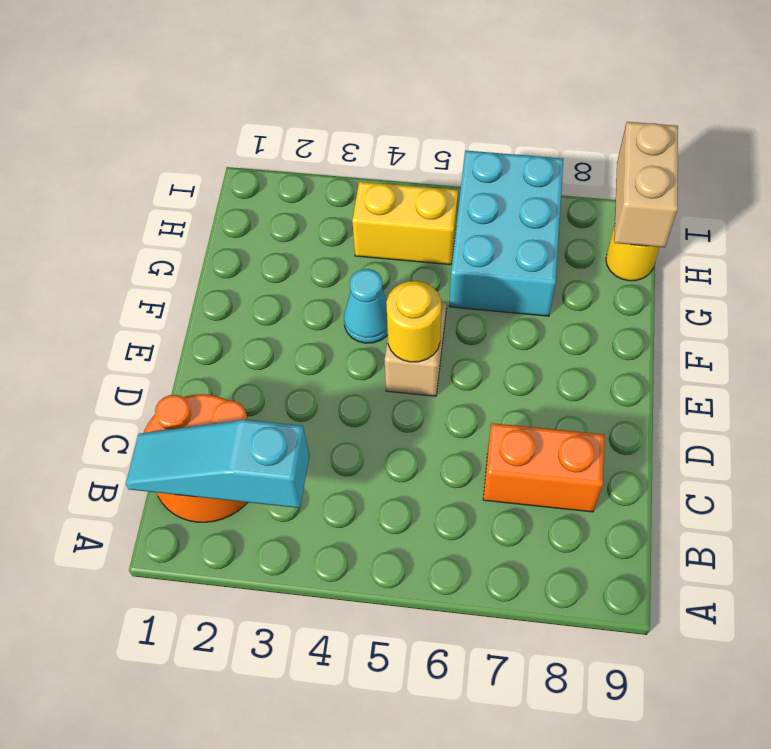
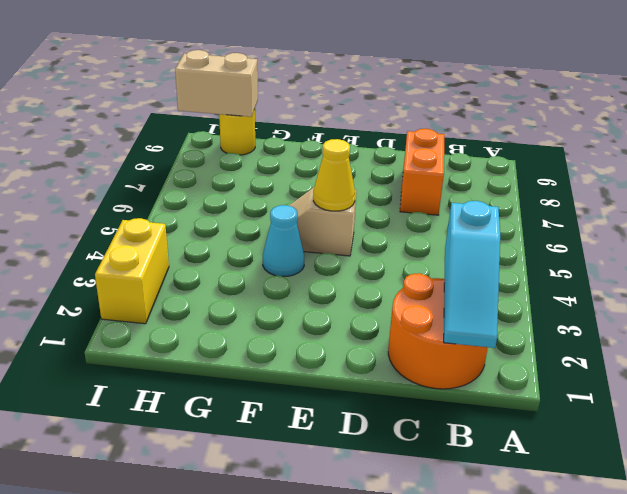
yellow 1x1 round brick [386,281,441,362] -> yellow 1x1 cone [313,139,355,211]
cyan 2x3 brick [449,150,564,316] -> none
yellow 1x2 brick [352,182,458,265] -> yellow 1x2 brick moved to [95,218,169,324]

